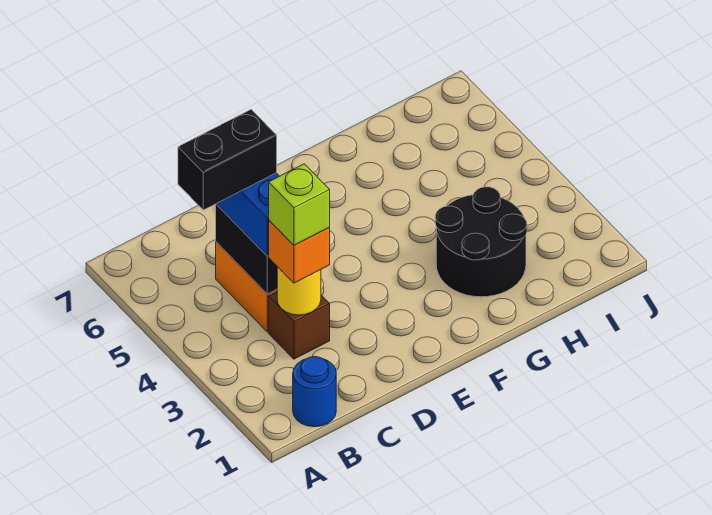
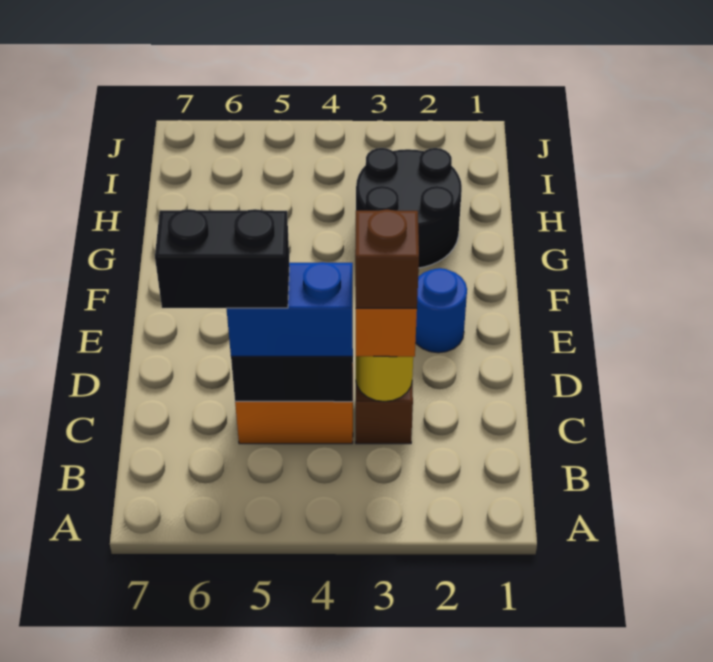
blue 1x1 round brick [293,357,336,427] -> blue 1x1 round brick moved to [416,268,467,353]
black 1x2 brick [178,109,277,210] -> black 1x2 brick turned to [155,209,290,308]
lime 1x1 brick [269,164,330,245] -> brown 1x1 brick [355,209,419,308]

